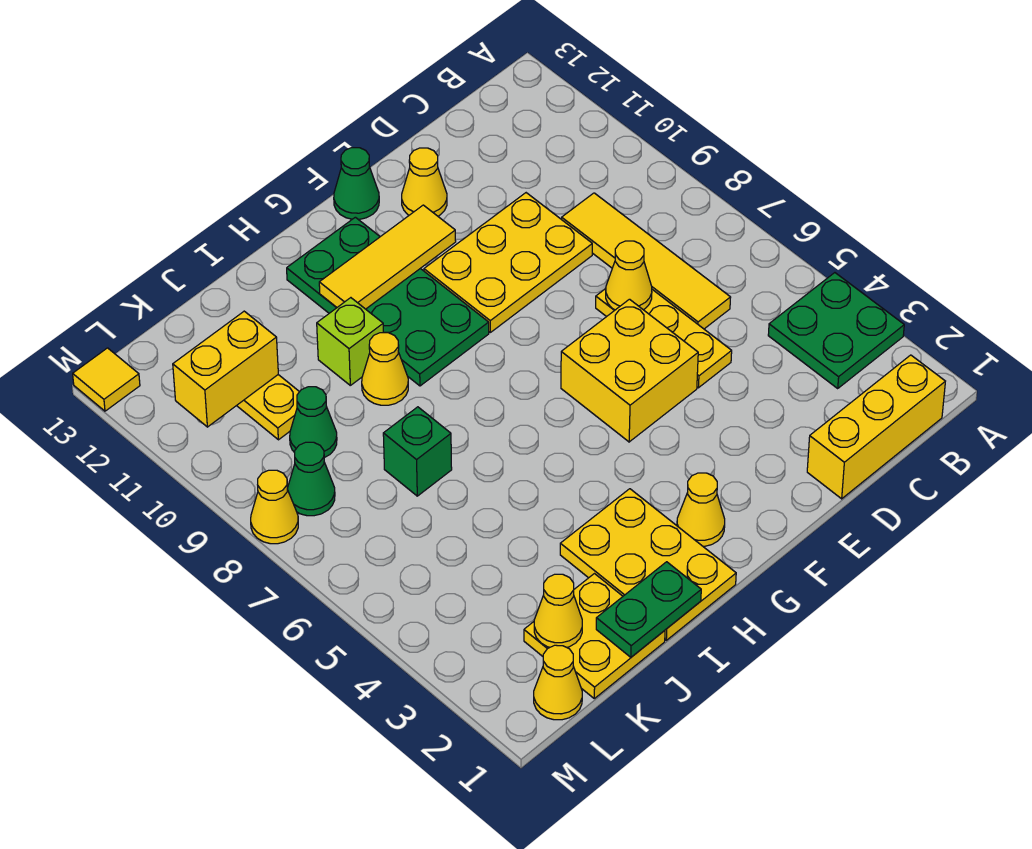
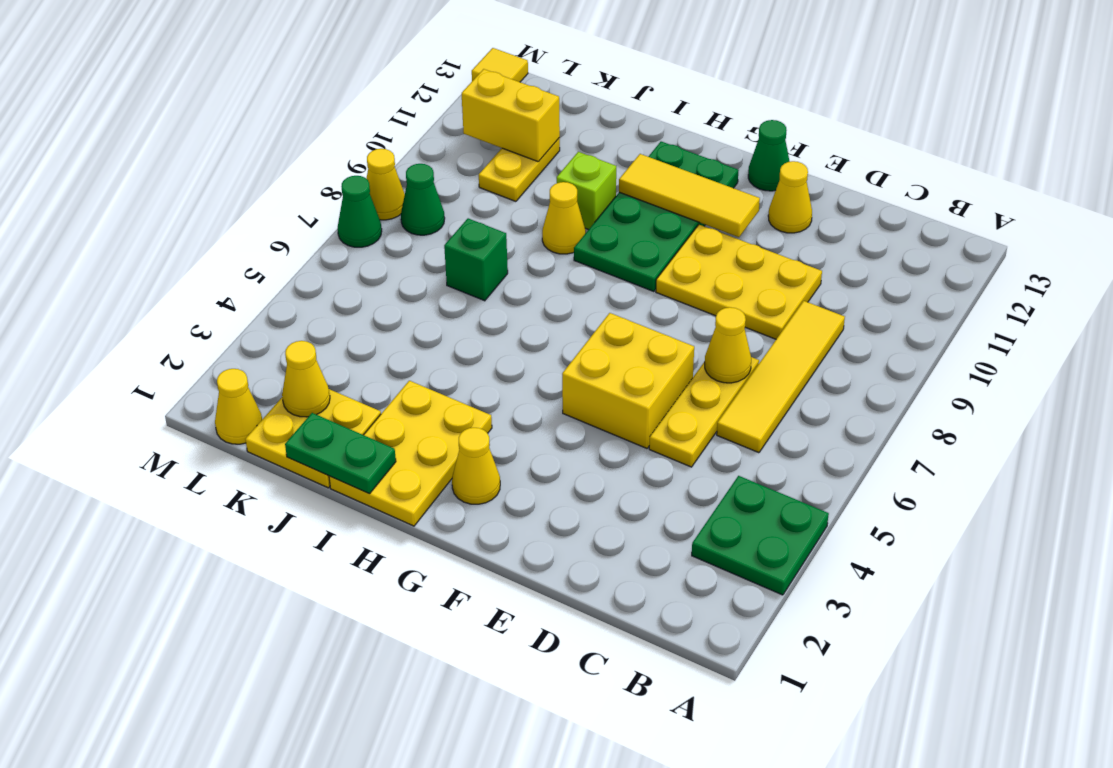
yellow 1x3 brick [807,355,945,499] -> none
green 1x1 cone [290,387,337,458] -> green 1x1 cone moved to [338,176,382,247]

